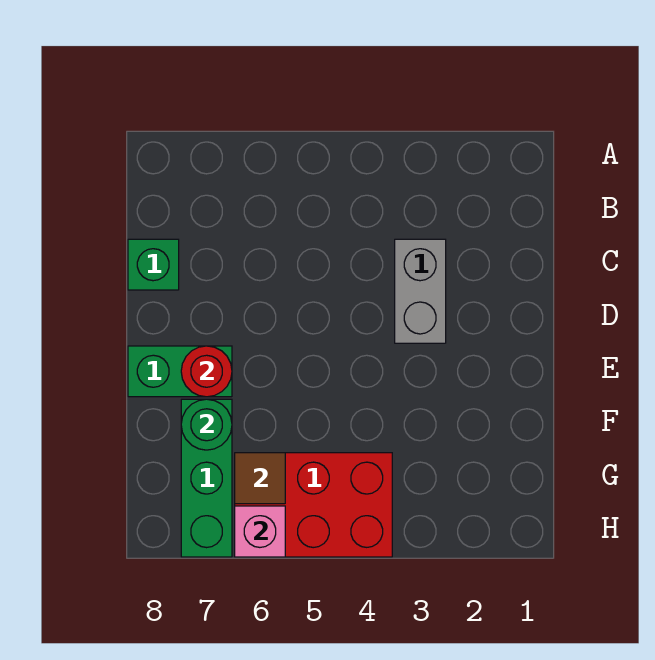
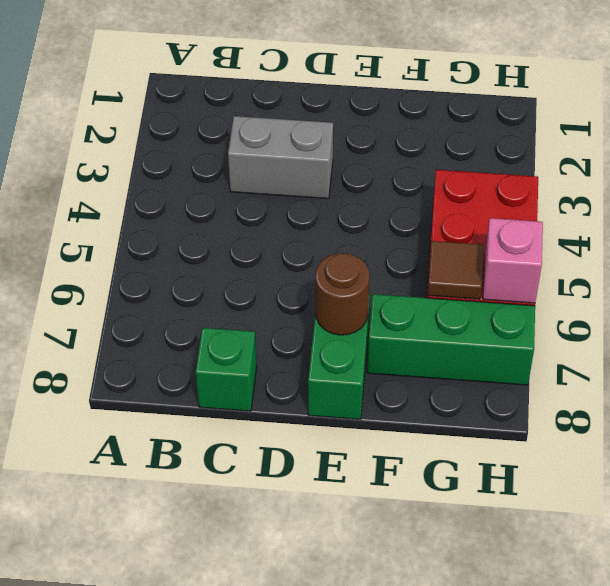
red 1x1 round brick [181,346,232,397] -> brown 1x1 round brick [315,253,369,335]
green 1x1 round brick [181,399,232,450] -> none

